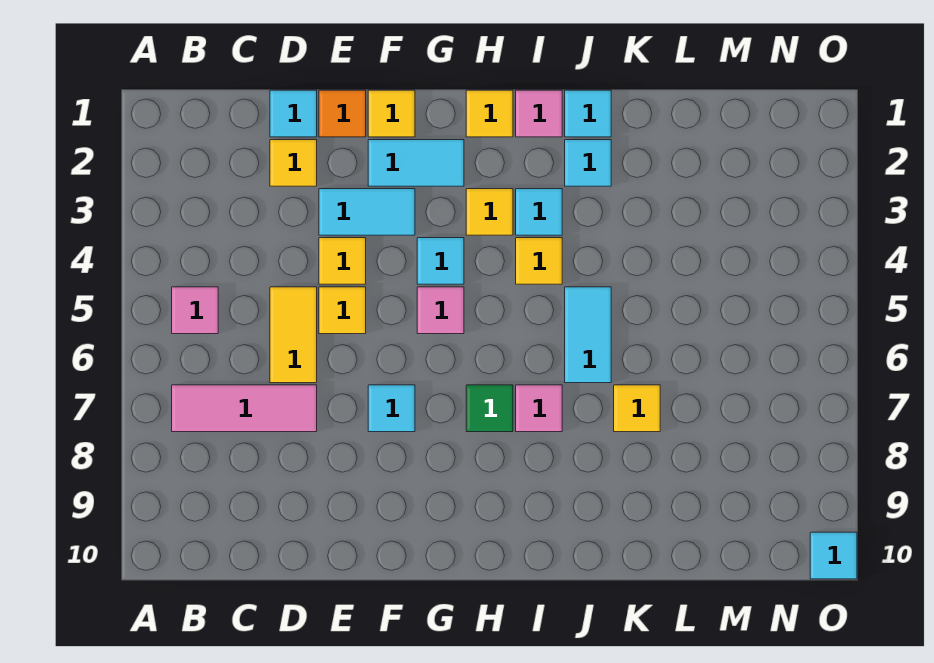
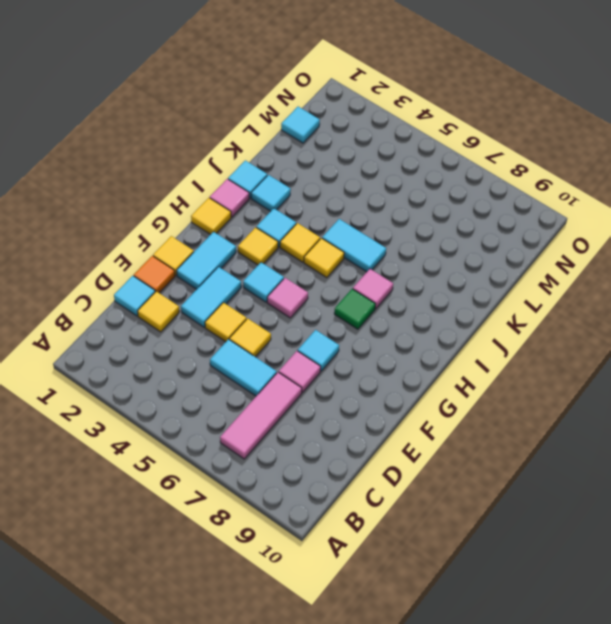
pink 1x1 tile [172,287,218,334] -> pink 1x1 tile moved to [279,351,321,392]
yellow 1x2 tile [270,287,317,383] -> cyan 1x2 tile [210,339,277,396]
yellow 1x1 tile [614,385,660,432] -> yellow 1x1 tile moved to [304,238,344,278]
cyan 1x1 tile [810,532,857,579] -> cyan 1x1 tile moved to [281,107,320,143]

